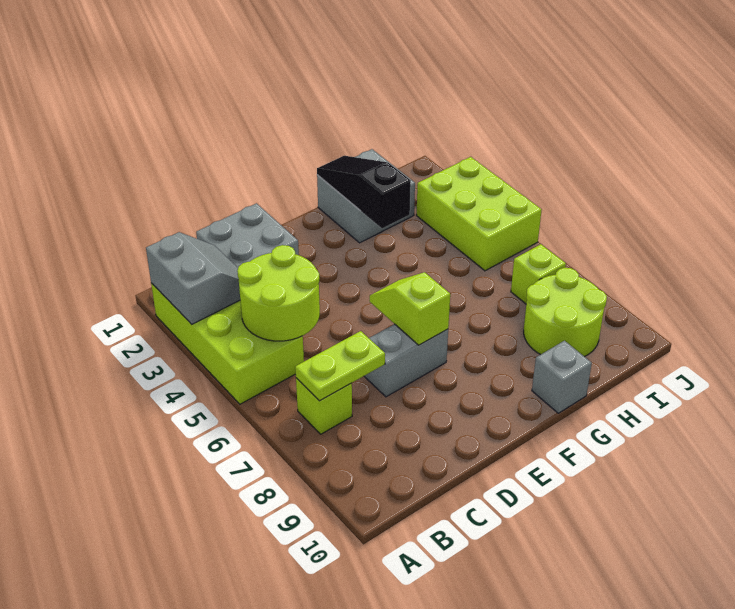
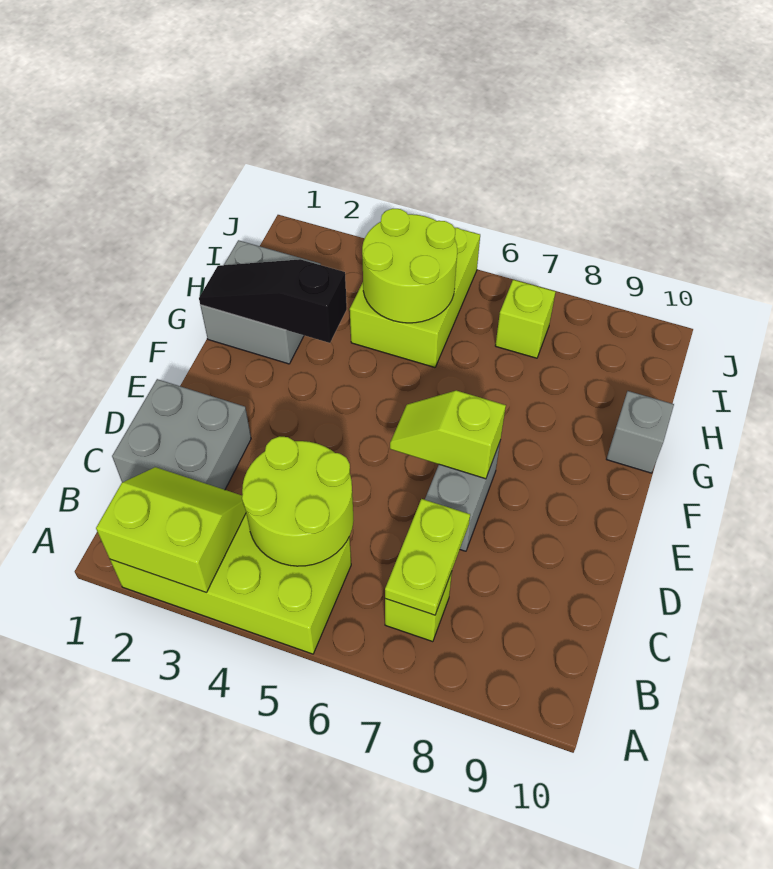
grey 2x2 slope [146,232,240,324] -> lime 2x2 slope [96,467,246,592]
lime 2x2 round brick [524,268,607,357] -> lime 2x2 round brick moved to [362,209,457,323]
lime 2x3 brick [416,157,542,271] -> lime 2x3 brick turned to [350,228,480,367]

